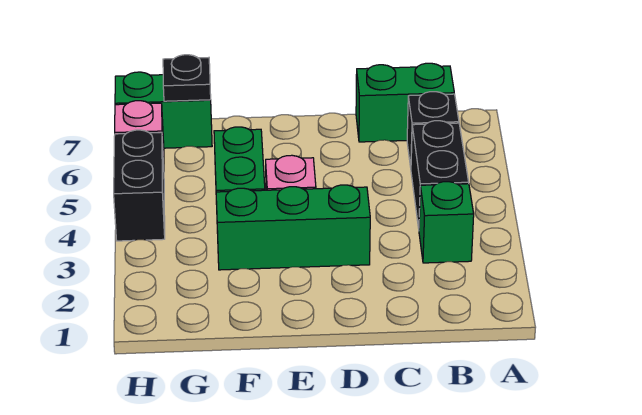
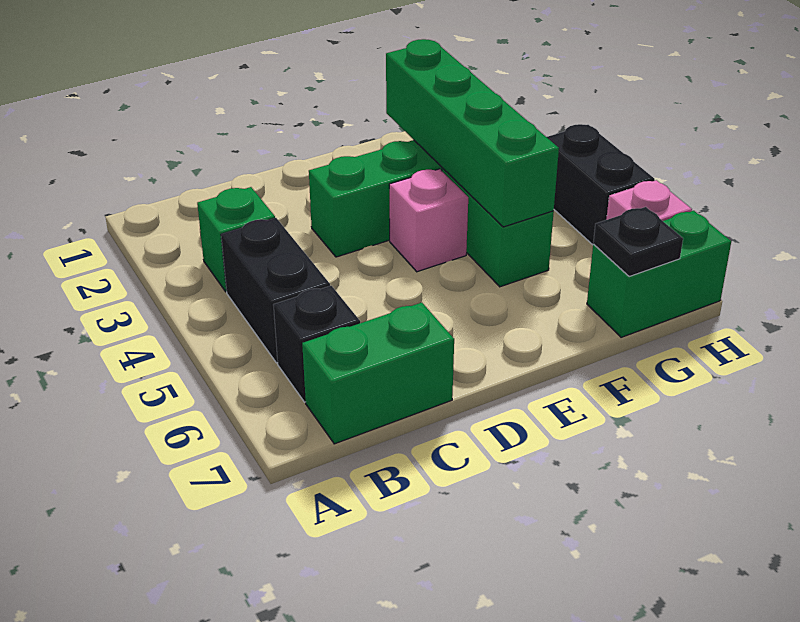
none -> green 1x4 brick [386,39,559,227]

